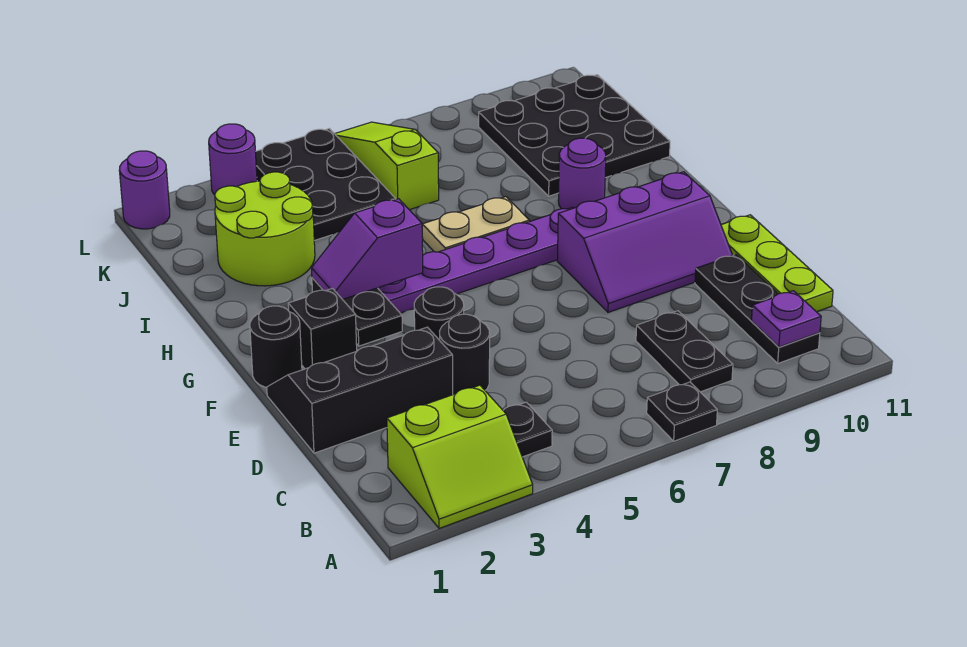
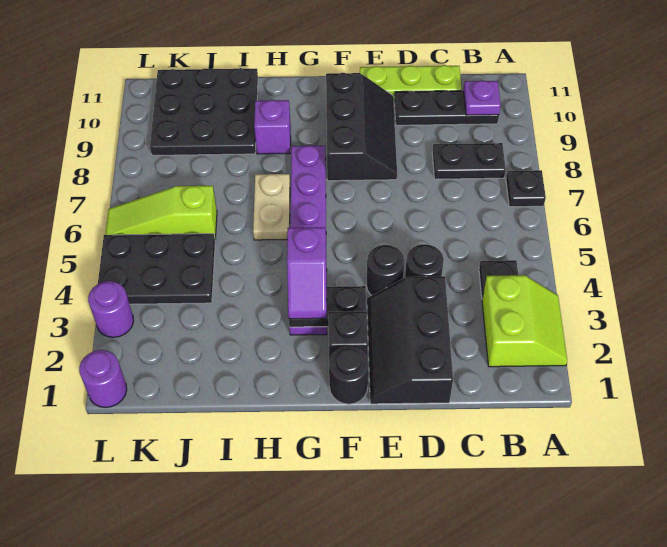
purple 2x3 slope [557,172,733,312] -> black 2x3 slope [326,73,397,181]
purple 1x1 round brick [558,138,606,209] -> purple 1x1 brick [254,100,291,154]
lime 2x2 round brick [215,172,315,286] -> none

